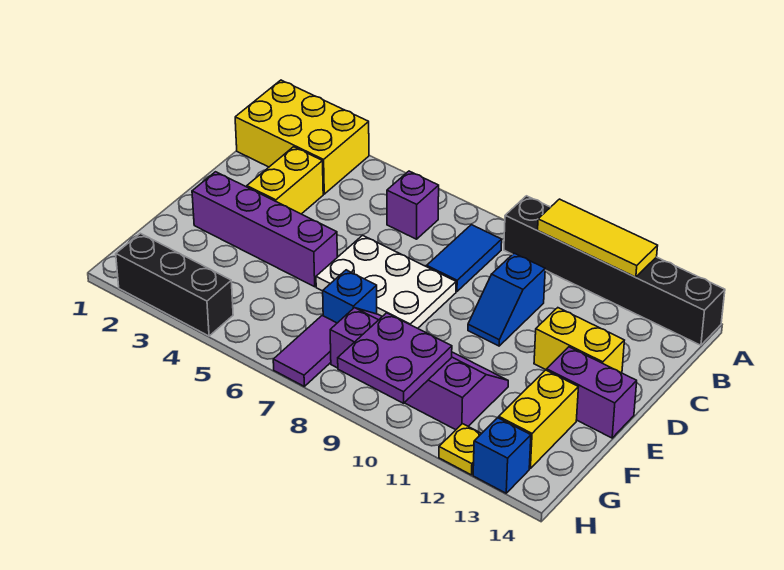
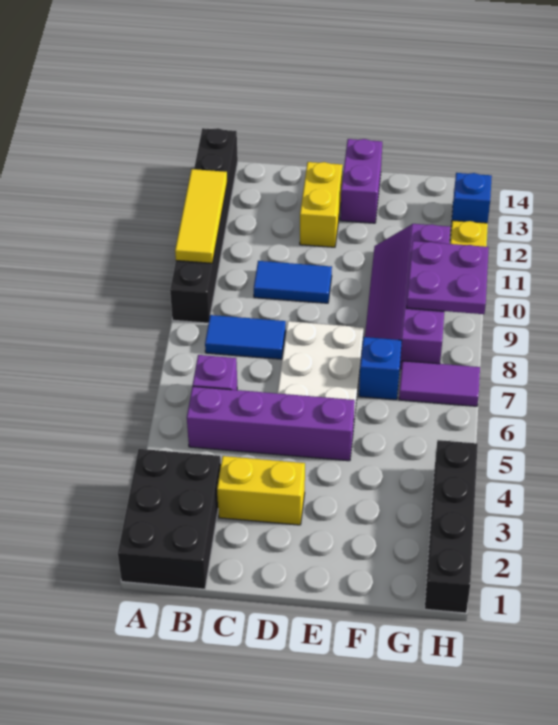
yellow 2x3 brick [235,80,369,194] -> black 2x3 brick [118,449,221,589]
blue 1x2 slope [468,253,545,346] -> blue 1x2 tile [254,261,332,303]
purple 1x4 brick [192,172,337,287] -> purple 1x4 brick turned to [187,386,355,461]
yellow 1x2 brick [499,370,578,468] -> none
black 1x3 brick [116,233,233,336] -> black 1x4 brick [425,440,478,613]

